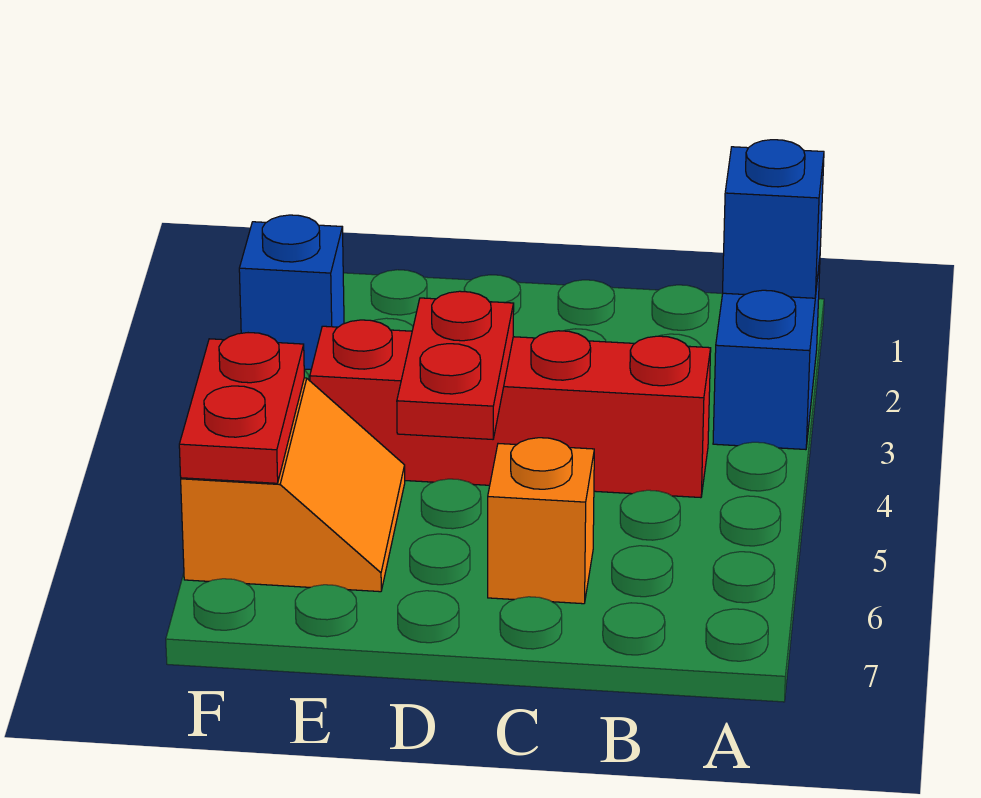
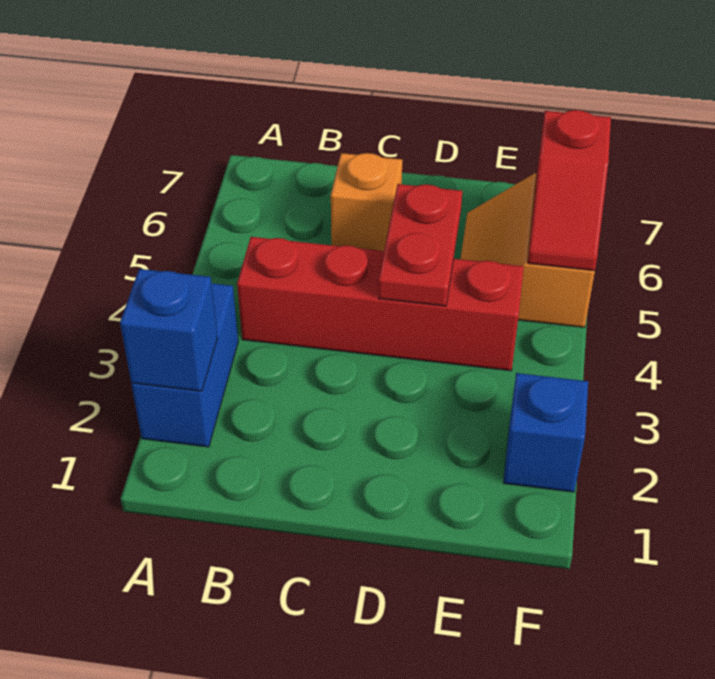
red 1x2 plate [179,333,304,483] -> red 1x2 slope [528,110,611,271]

